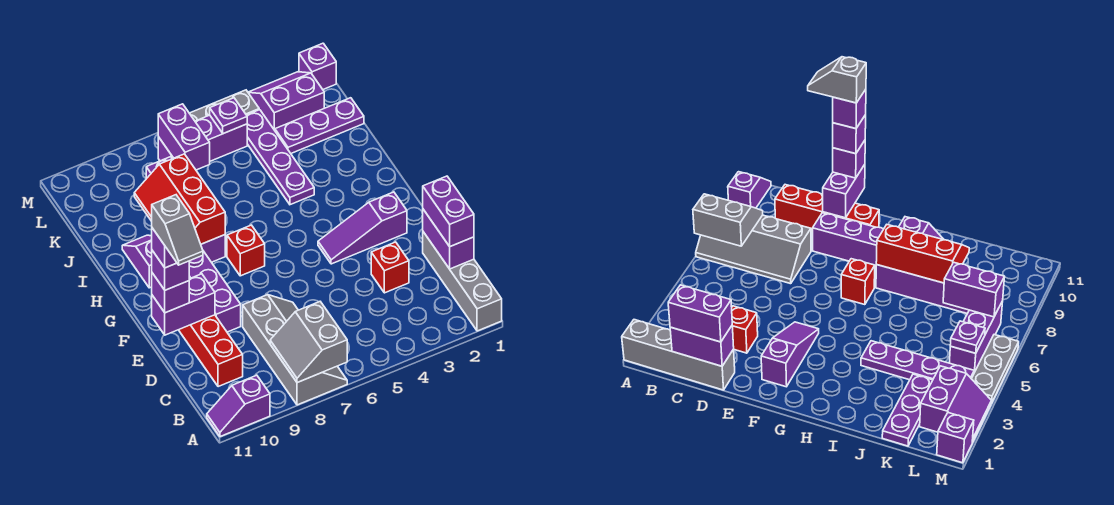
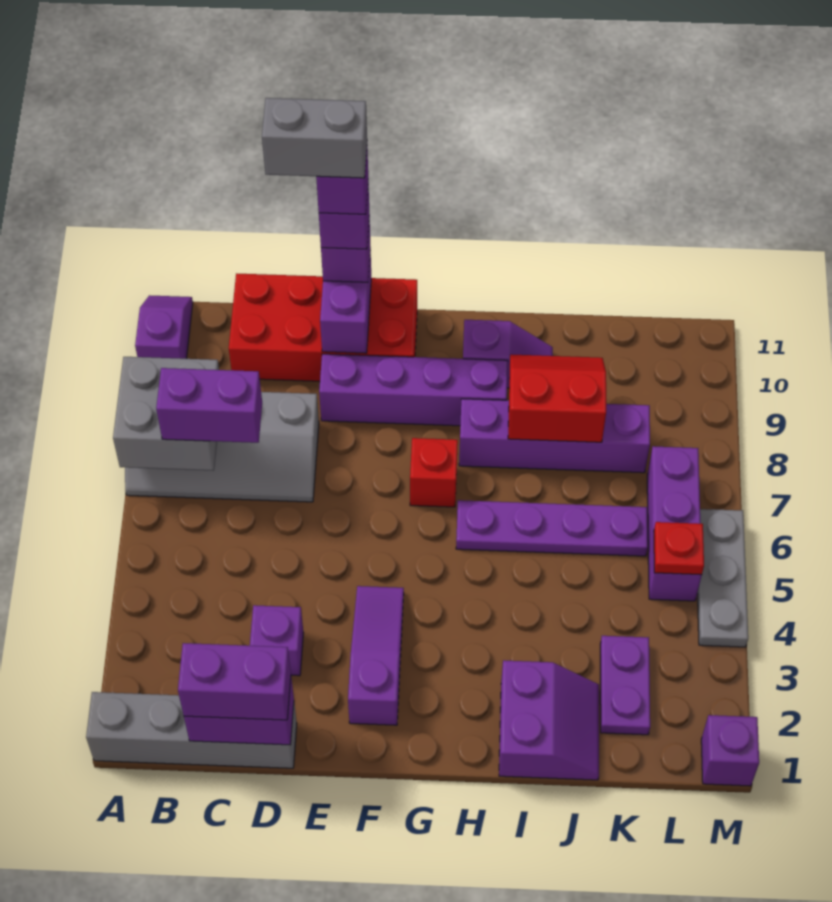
grey 2x2 slope [270,302,347,383] -> grey 2x2 brick [113,357,219,471]
red 1x4 brick [179,315,243,387] -> red 2x4 brick [229,273,417,381]
red 1x1 brick [371,242,409,293] -> purple 1x1 brick [250,605,303,676]
grey 1x2 slope [152,195,203,265] -> grey 1x2 brick [262,98,367,178]
red 2x3 slope [134,154,225,244] -> red 2x2 slope [508,354,606,442]
purple 1x4 plate [247,110,314,205] -> purple 1x4 plate moved to [456,500,648,556]
purple 1x3 plate [275,98,364,153] -> purple 1x2 plate [600,636,650,735]
purple 1x2 brick [158,104,210,170] -> purple 1x2 brick moved to [156,368,262,443]
purple 2x2 slope [248,72,324,130] -> purple 2x2 slope moved to [499,660,599,780]
purple 1x1 plate [210,98,247,134] -> red 1x1 plate [654,522,704,575]

